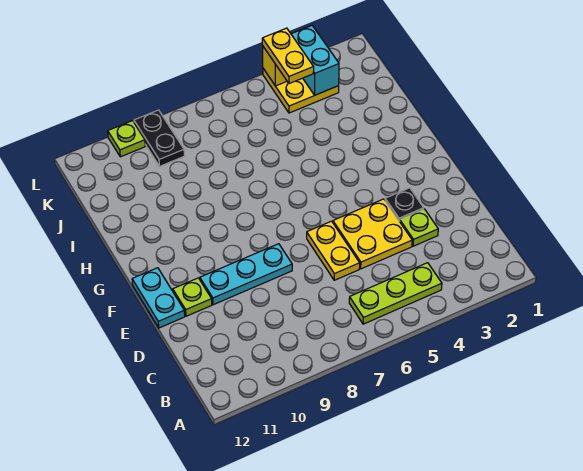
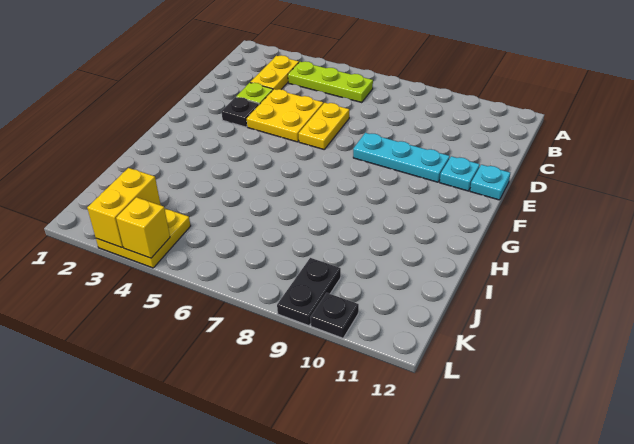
lime 1x1 plate [173,278,212,316] -> cyan 1x1 plate [440,156,480,191]
cyan 1x2 plate [132,268,185,328] -> cyan 1x1 plate [470,165,510,200]
cyan 1x2 brick [291,26,339,95] -> yellow 1x2 brick [87,168,161,248]
yellow 1x2 plate [262,28,314,84] -> yellow 1x2 plate moved to [250,55,299,90]
lime 1x1 plate [108,121,145,157] -> black 1x1 plate [310,293,359,338]

